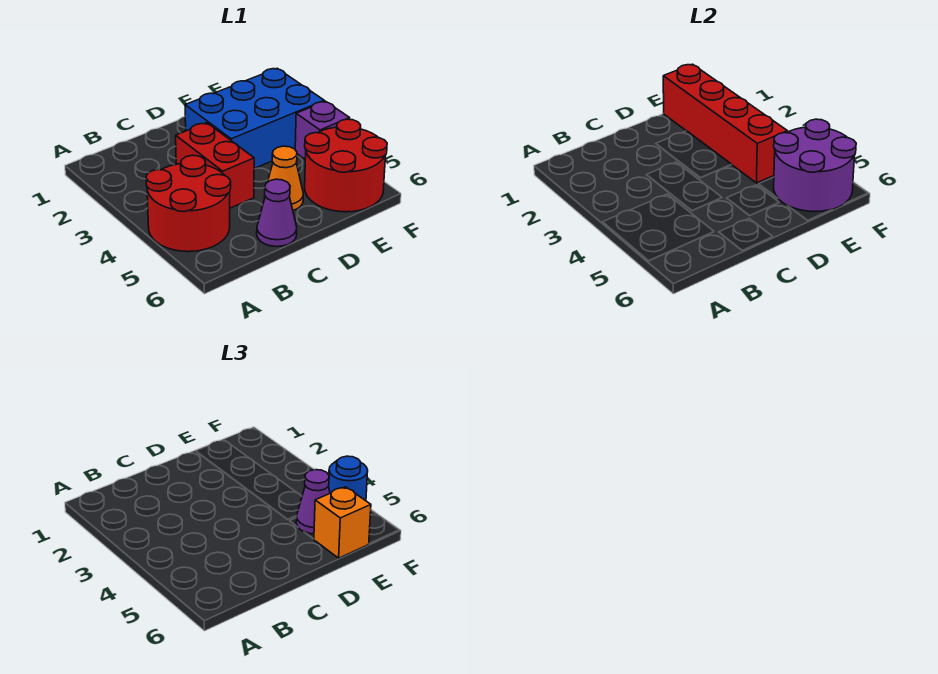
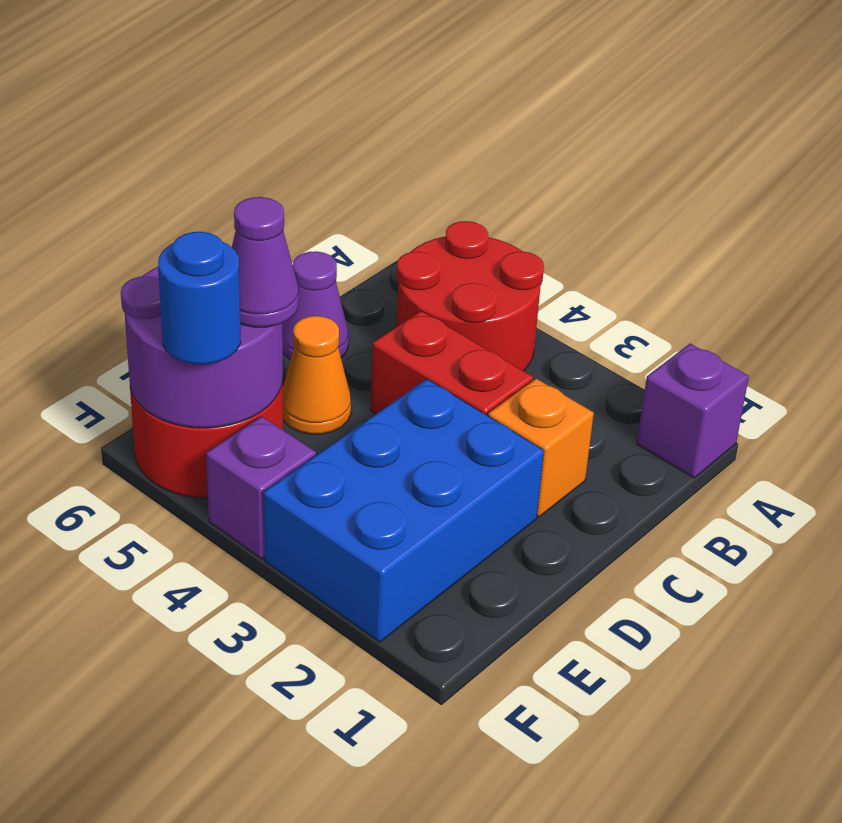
none -> purple 1x1 brick [637,344,749,478]
red 1x4 brick [663,64,788,183] -> none
orange 1x1 brick [314,487,371,558] -> orange 1x1 brick moved to [488,379,594,517]

